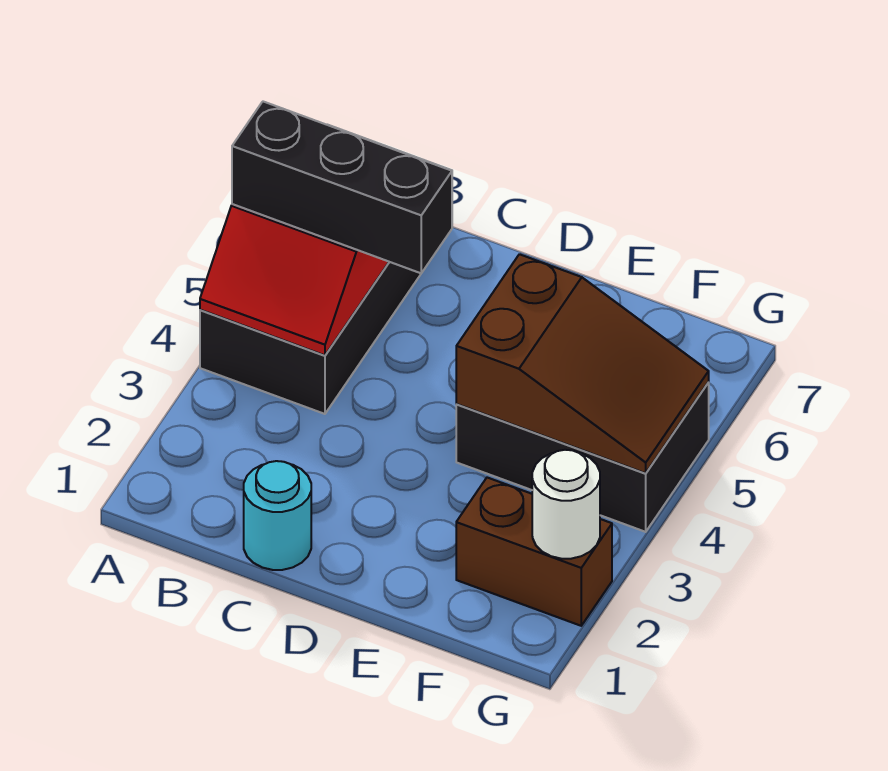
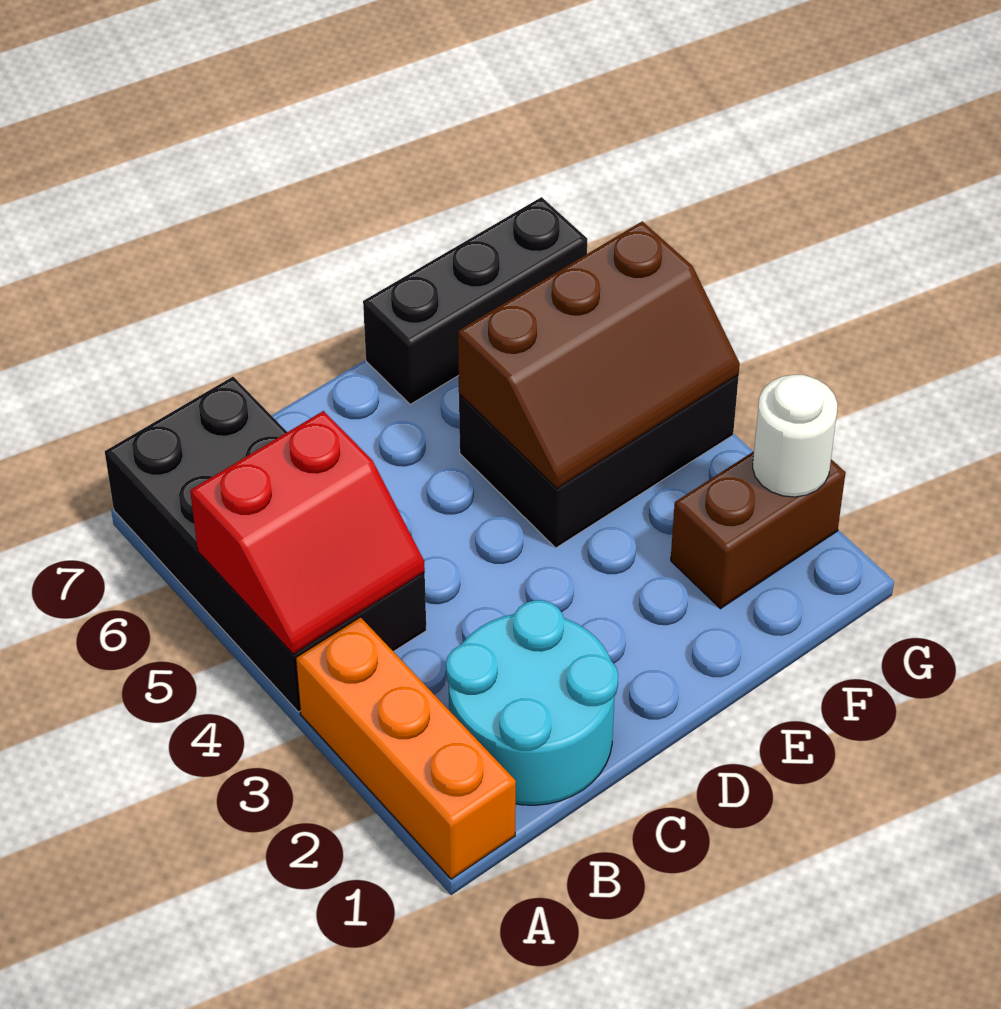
none -> orange 1x3 brick [296,617,516,879]
black 1x3 brick [232,102,452,273] -> black 1x3 brick moved to [363,197,587,404]
cyan 1x1 round brick [244,461,311,570] -> cyan 2x2 round brick [446,600,618,805]
brown 2x3 slope [456,254,709,473] -> brown 2x3 slope turned to [458,221,740,489]

